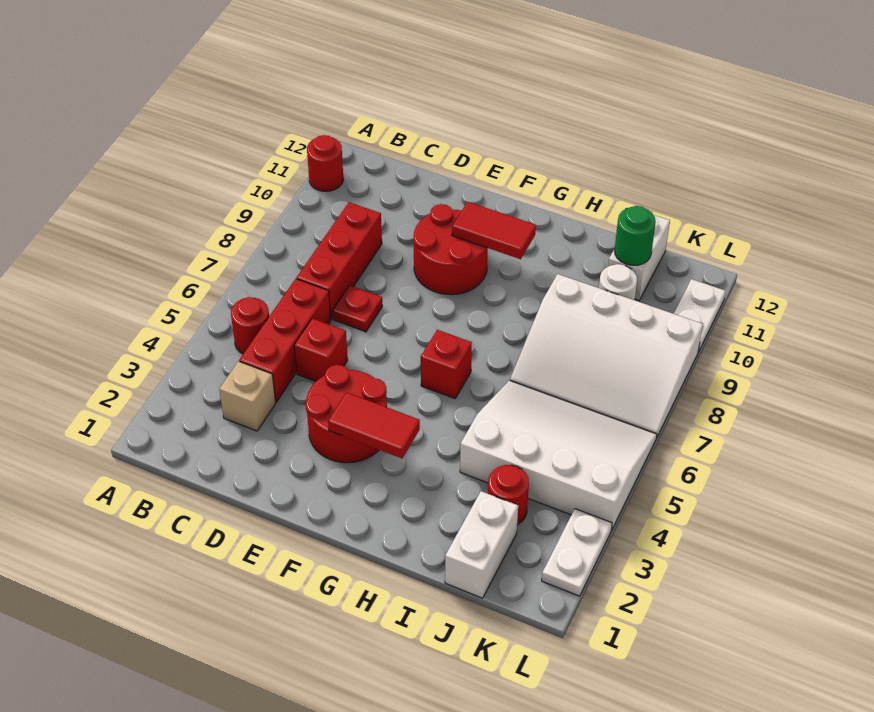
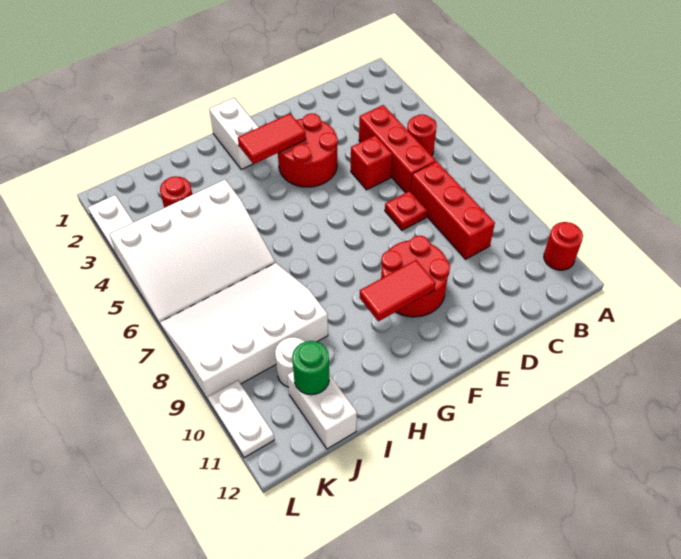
tan 1x1 brick [219,361,276,431] -> none
red 1x1 brick [421,330,472,398] -> none
white 1x2 brick [445,491,518,598] -> white 1x2 brick moved to [209,98,259,169]

